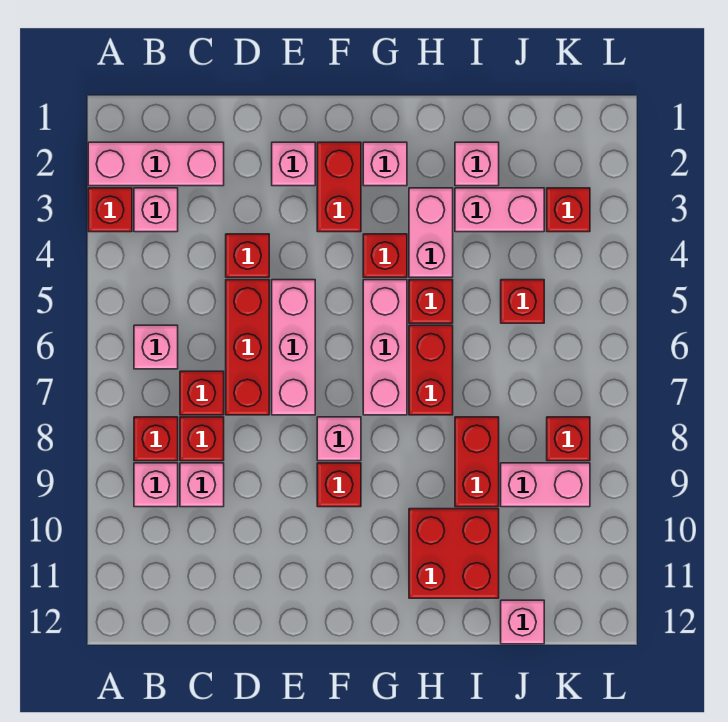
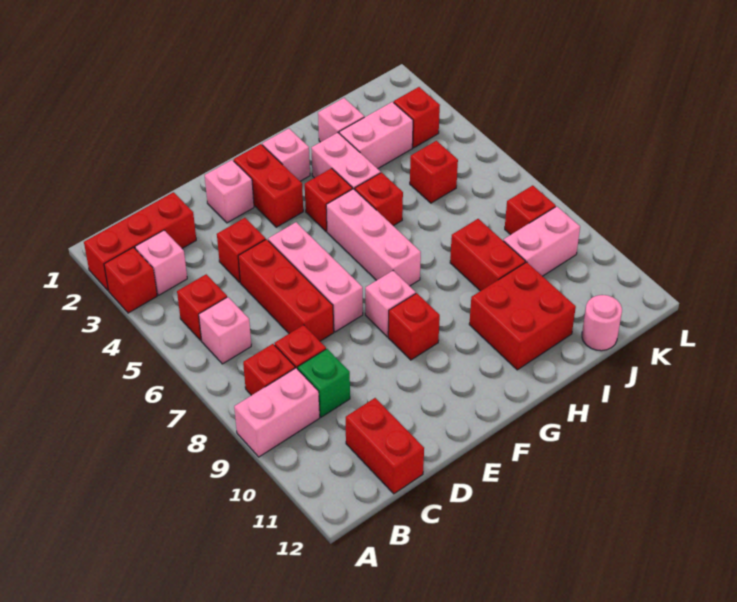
pink 1x3 brick [88,142,224,186] -> red 1x3 brick [84,192,196,291]
pink 1x1 brick [134,463,178,507] -> pink 1x2 brick [234,368,320,457]
red 1x1 brick [180,371,224,415] -> red 1x1 brick moved to [177,274,227,340]
pink 1x1 brick [180,463,224,507] -> green 1x1 brick [298,349,350,417]
red 1x2 brick [409,325,453,415] -> red 1x2 brick moved to [346,398,424,494]
pink 1x1 brick [501,600,544,644] -> pink 1x1 round brick [582,295,622,351]

